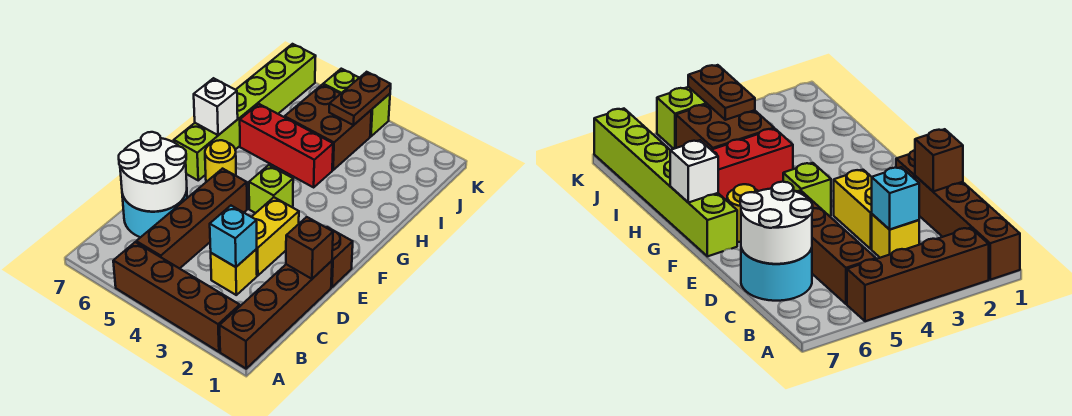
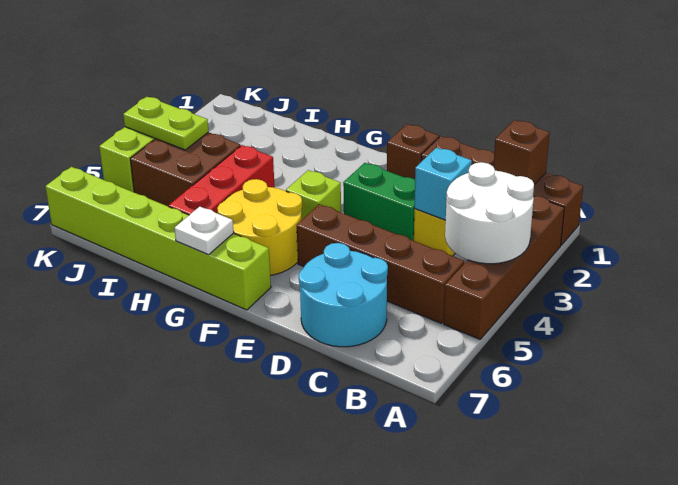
white 2x2 round brick [119,132,187,212] -> white 2x2 round brick moved to [445,162,534,264]
brown 1x1 brick [286,217,333,279] -> brown 1x1 brick moved to [493,120,550,185]
yellow 1x2 brick [252,197,299,276] -> green 1x2 brick [343,163,415,241]
yellow 1x1 round brick [205,140,236,182] -> yellow 2x2 round brick [217,179,302,275]
white 1x1 brick [194,78,238,135] -> white 1x1 plate [175,207,234,255]
brown 1x2 plate [329,72,391,125] -> lime 1x2 plate [123,97,209,150]

